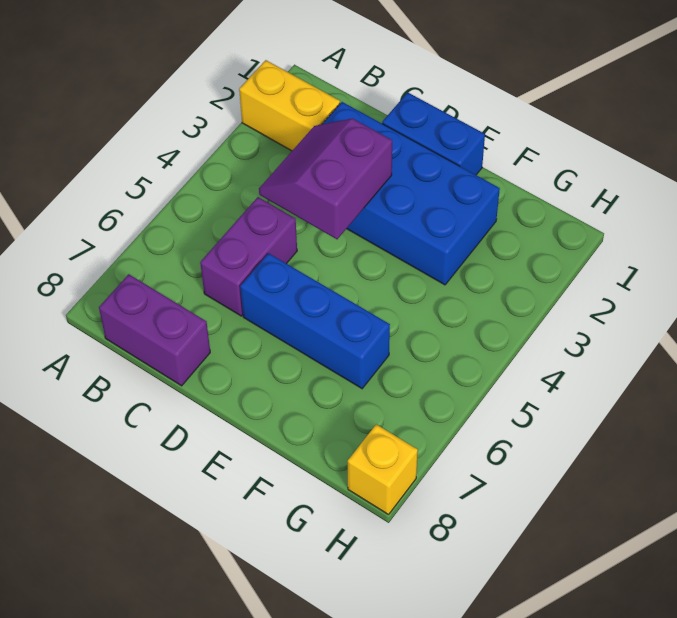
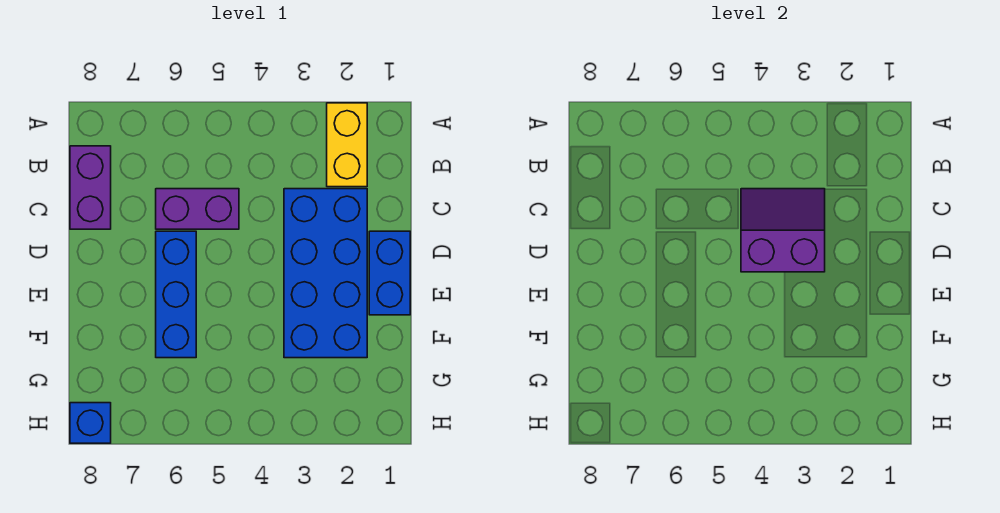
yellow 1x1 brick [347,424,418,515] -> blue 1x1 brick [70,403,111,443]

